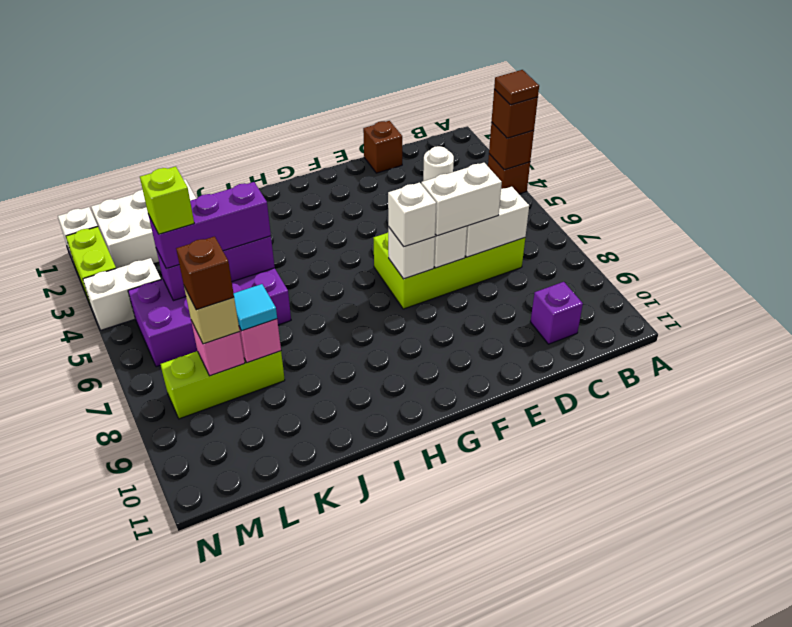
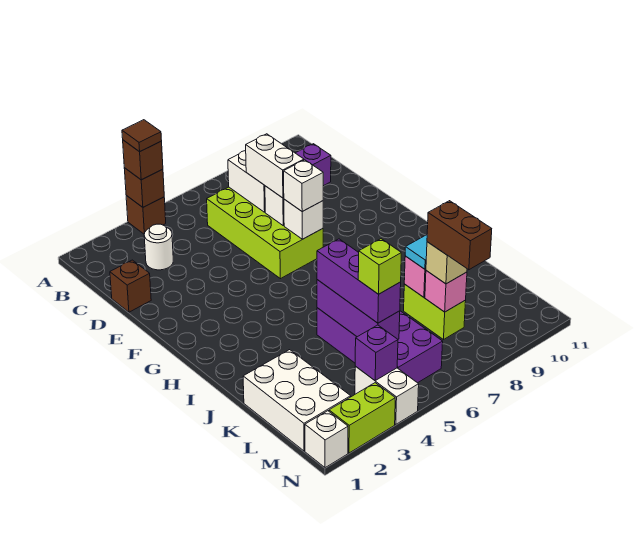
lime 1x3 brick [160,351,285,419] -> lime 1x2 brick [404,284,466,340]
brown 1x1 brick [176,237,234,310] -> brown 1x2 brick [427,201,492,270]
none -> purple 1x1 brick [355,325,398,380]

